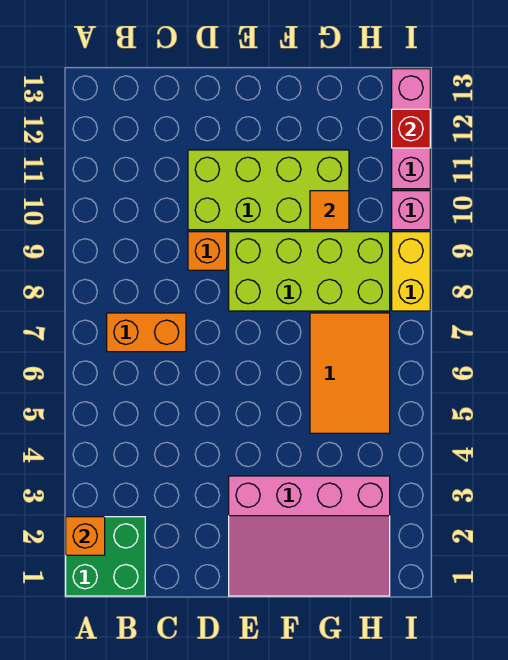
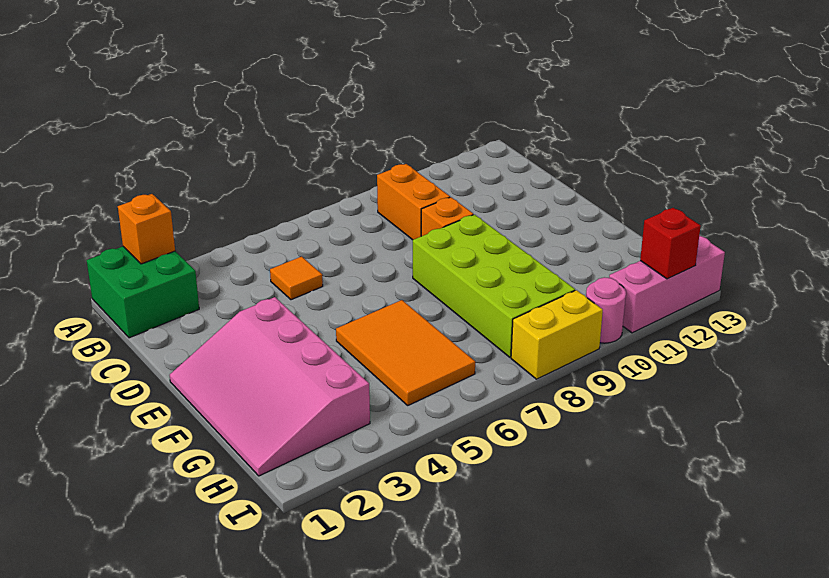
orange 1x2 brick [107,313,186,352] -> orange 1x2 brick moved to [377,164,450,240]
lime 2x4 brick [188,150,349,230] -> none
orange 2x3 tile [310,313,390,433] -> orange 2x3 tile turned to [336,300,475,405]
orange 1x1 tile [310,191,349,230] -> orange 1x1 tile moved to [270,256,323,300]
pink 1x1 brick [392,191,430,230] -> pink 1x1 round brick [586,277,626,343]

